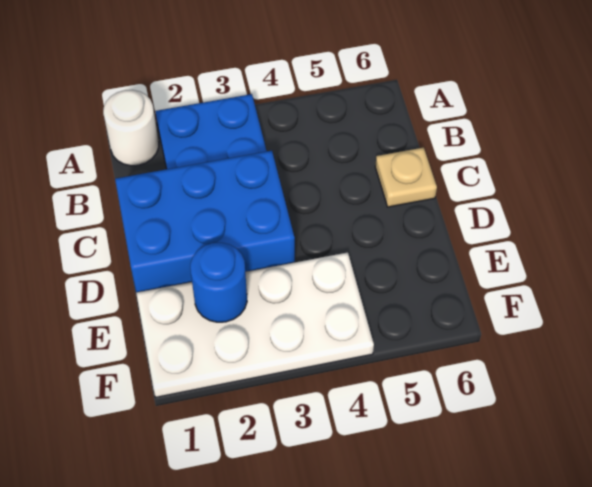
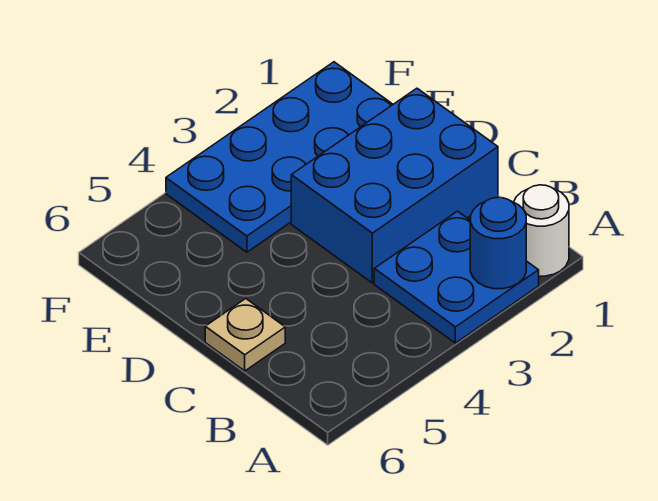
white 2x4 plate [136,252,374,397] -> blue 2x4 plate [166,62,393,252]
blue 1x1 round brick [190,243,247,322] -> blue 1x1 round brick moved to [470,197,526,289]

